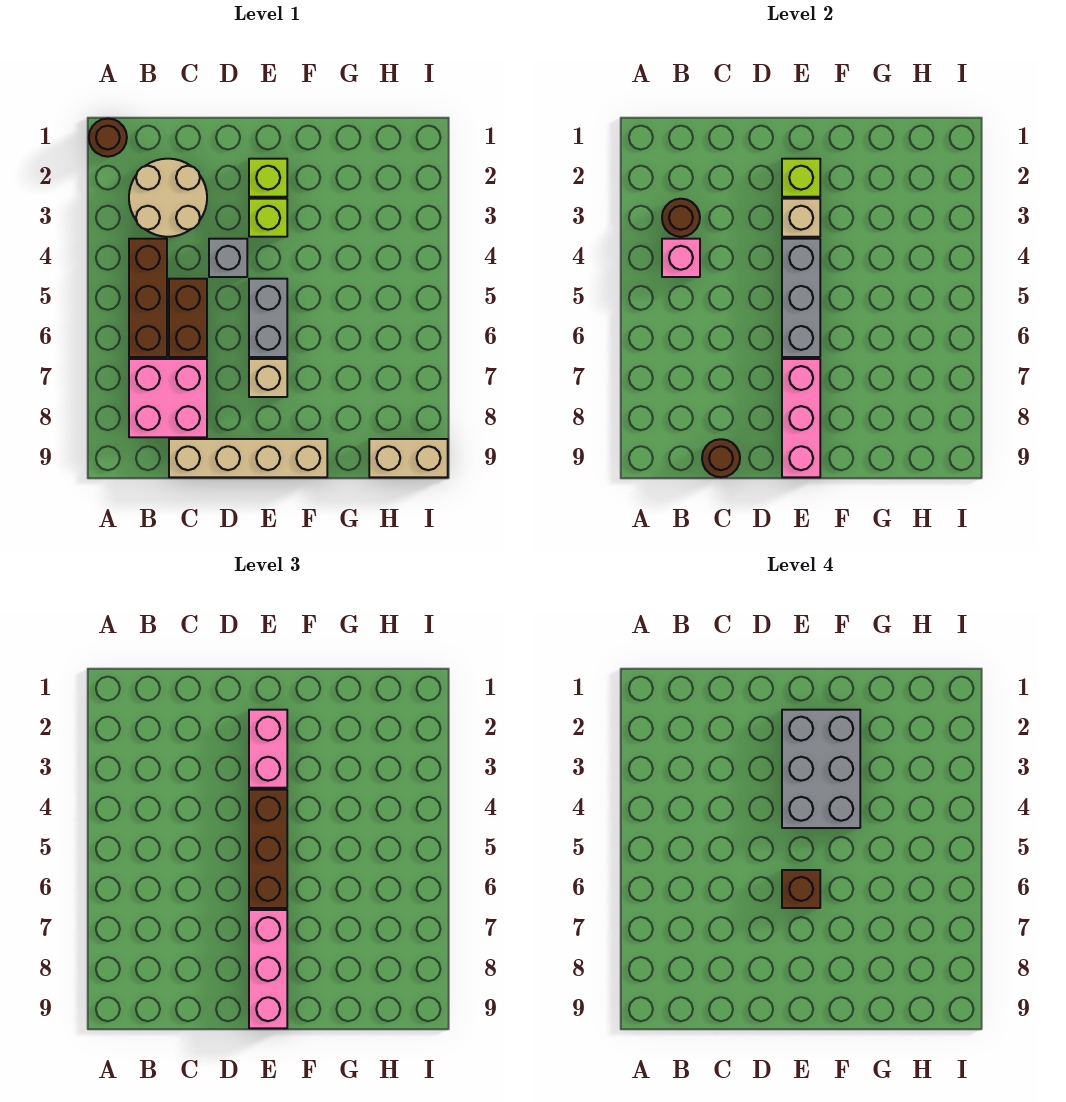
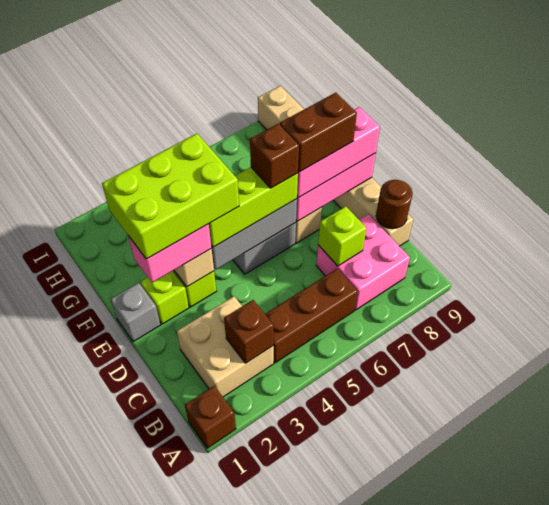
brown 1x1 round brick [89,119,127,157] -> brown 1x1 brick [185,386,236,448]
tan 2x2 round brick [129,159,207,237] -> tan 2x2 brick [177,296,274,397]
brown 1x1 round brick [662,199,700,237] -> brown 1x1 brick [224,300,274,363]
pink 1x1 brick [662,239,700,277] -> none
brown 1x2 brick [169,279,207,357] -> brown 1x2 brick moved to [280,93,357,172]
grey 1x1 brick [209,239,247,277] -> grey 1x1 brick moved to [110,283,160,342]
lime 1x1 brick [782,159,820,197] -> lime 1x1 brick moved to [318,206,366,266]
grey 2x3 brick [782,710,860,828] -> lime 2x3 brick [102,134,239,259]
brown 1x3 brick [249,790,287,908] -> lime 1x3 brick [209,167,298,247]

